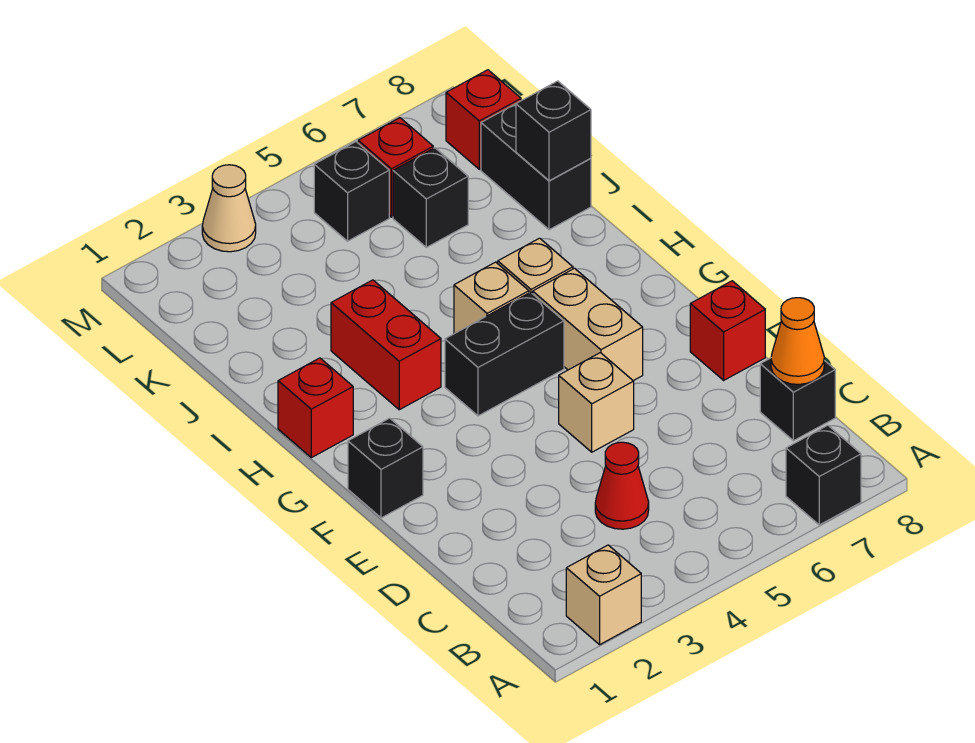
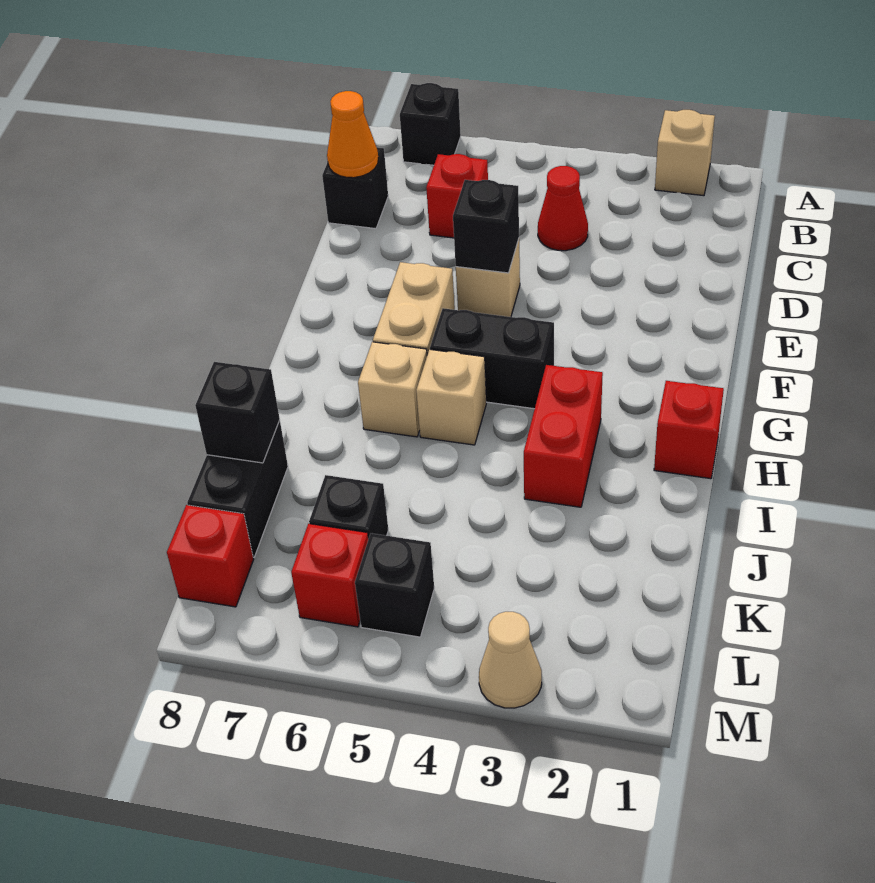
red 1x1 brick [690,281,765,380] -> red 1x1 brick moved to [426,154,488,238]
black 1x1 brick [348,418,423,518] -> black 1x1 brick moved to [453,180,519,273]

